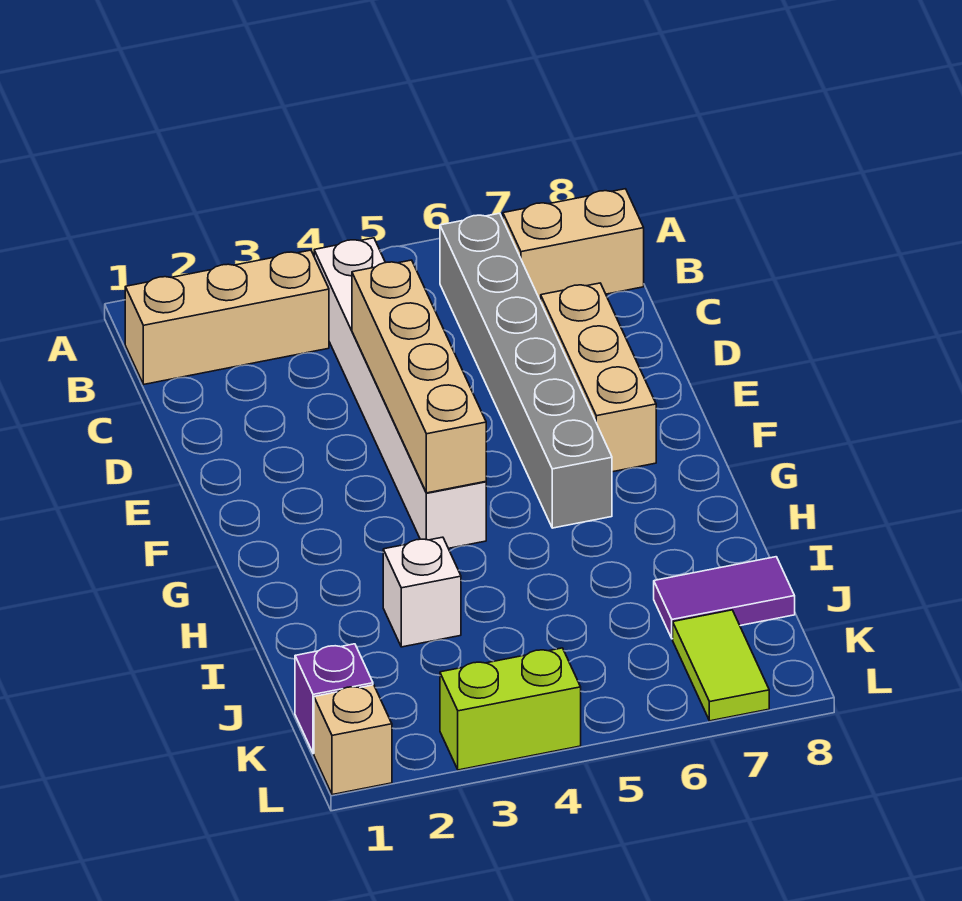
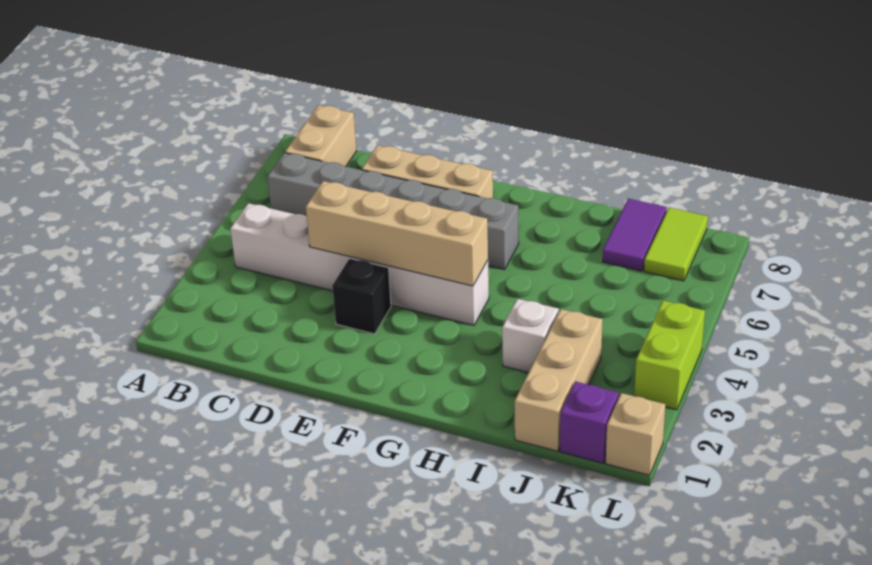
tan 1x3 brick [125,250,329,384] -> tan 1x3 brick moved to [515,309,603,451]
none -> black 1x1 brick [332,258,391,334]
lime 1x2 tile [673,610,769,721] -> lime 1x2 tile turned to [644,208,708,281]

